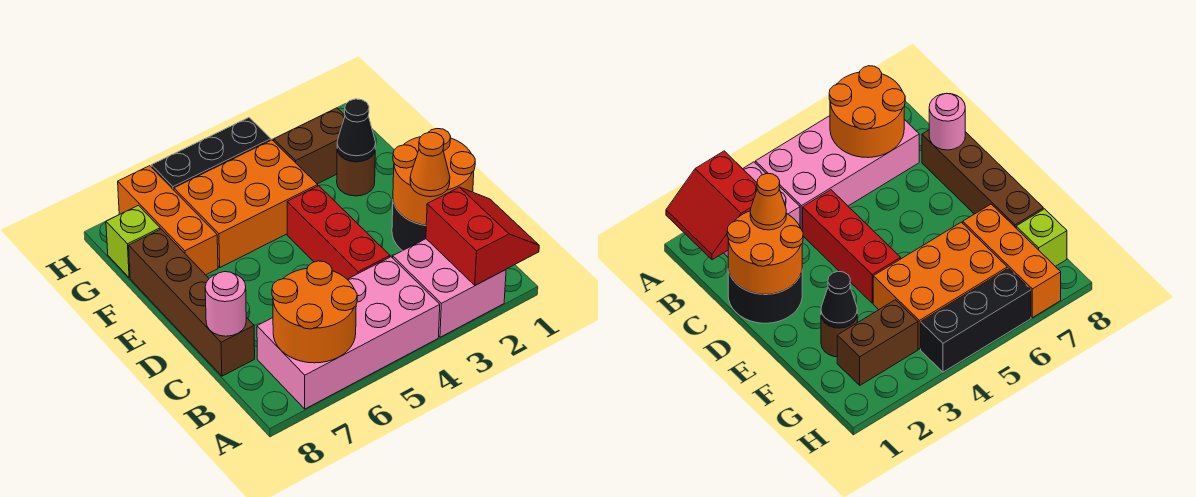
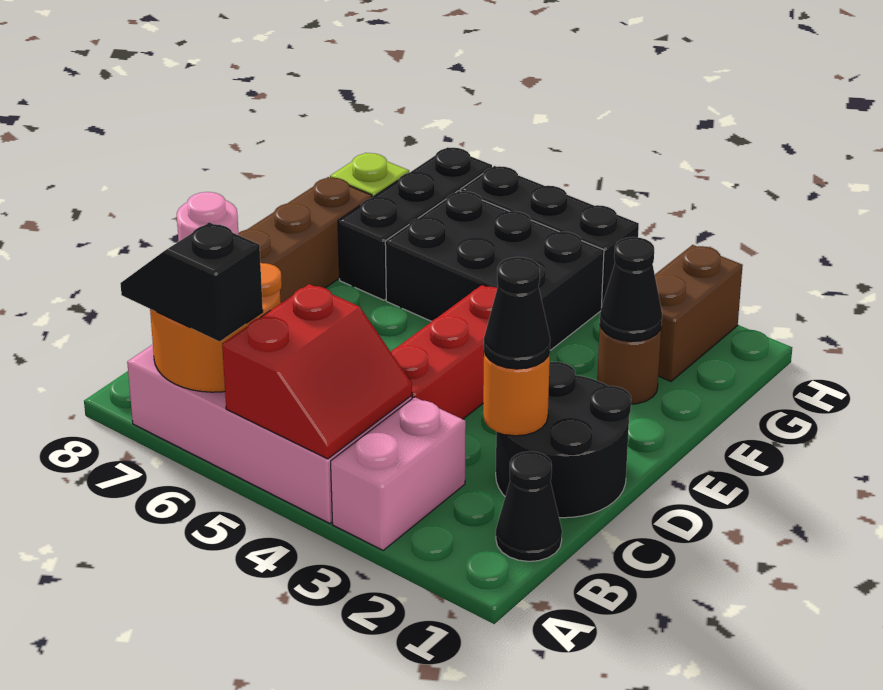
red 2x2 slope [426,187,539,285] -> red 2x2 slope moved to [222,284,412,459]
pink 2x2 brick [393,239,506,337] -> pink 1x2 brick [331,397,466,550]
none -> black 1x2 slope [120,222,263,341]
none -> black 1x1 cone [496,451,562,561]
orange 2x2 round brick [393,129,475,225] -> orange 1x1 round brick [483,352,550,436]
orange 1x1 cone [410,132,450,197] -> black 1x1 cone [484,257,550,369]
orange 2x3 brick [174,140,318,267] -> black 2x3 brick [385,191,604,350]
orange 1x3 brick [118,166,218,275] -> black 1x3 brick [338,147,492,300]
brown 1x2 brick [273,108,345,184] -> brown 1x2 brick turned to [655,245,743,381]

